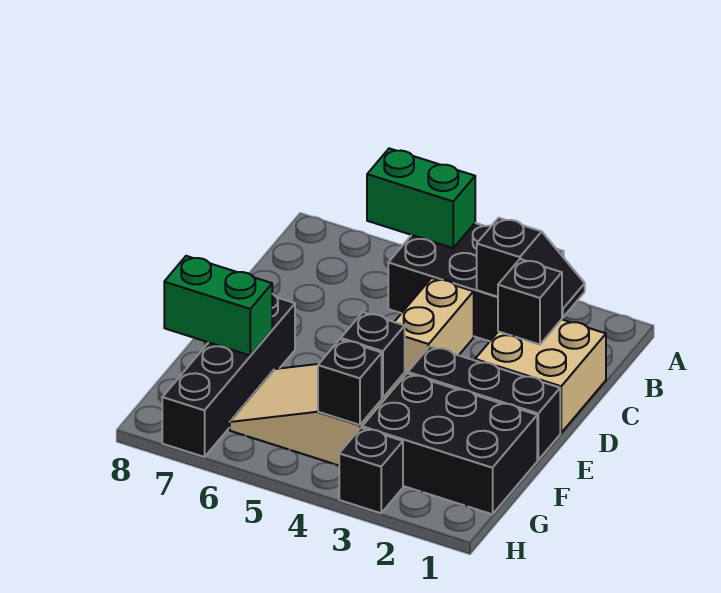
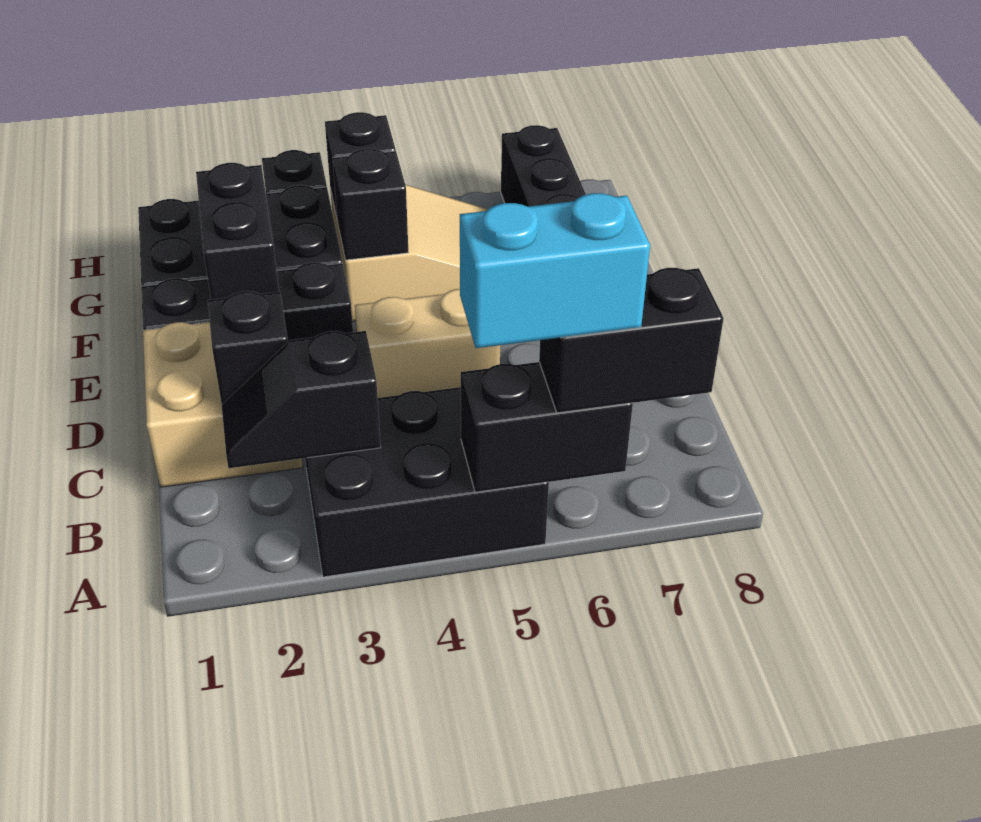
green 1x2 brick [367,148,475,248] -> black 1x2 brick [461,362,633,492]
none -> cyan 1x2 brick [460,193,650,348]
none -> black 1x2 brick [539,268,724,413]
tan 1x2 brick [395,278,474,375] -> tan 1x2 brick turned to [355,289,500,398]
none -> black 1x2 brick [196,163,279,300]
green 1x2 brick [164,256,272,356] -> none

